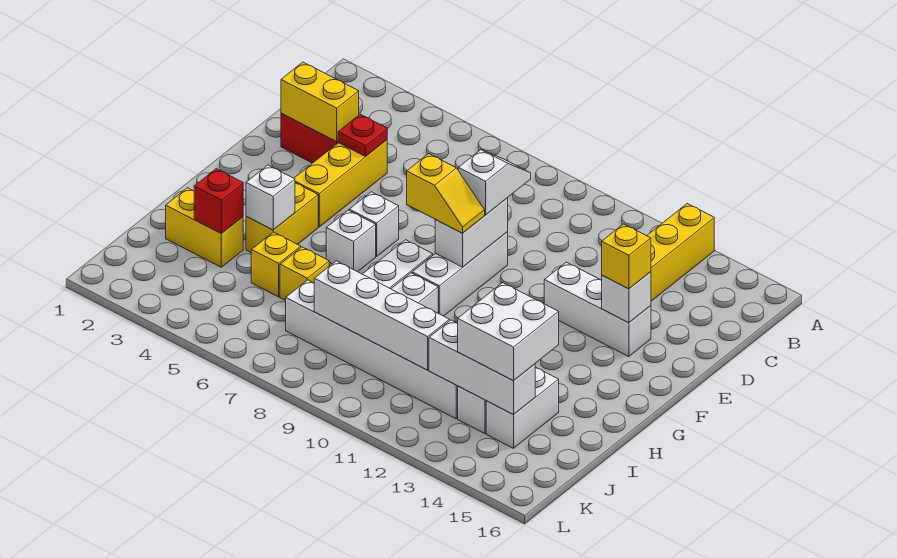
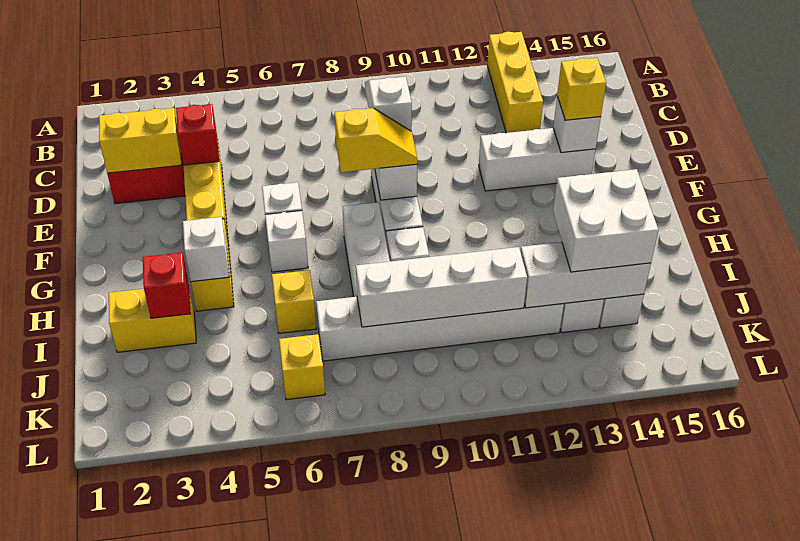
red 1x1 plate [338,114,387,156] -> red 1x1 brick [176,104,219,165]
yellow 1x1 brick [251,232,301,297] -> yellow 1x1 brick moved to [279,334,325,400]

